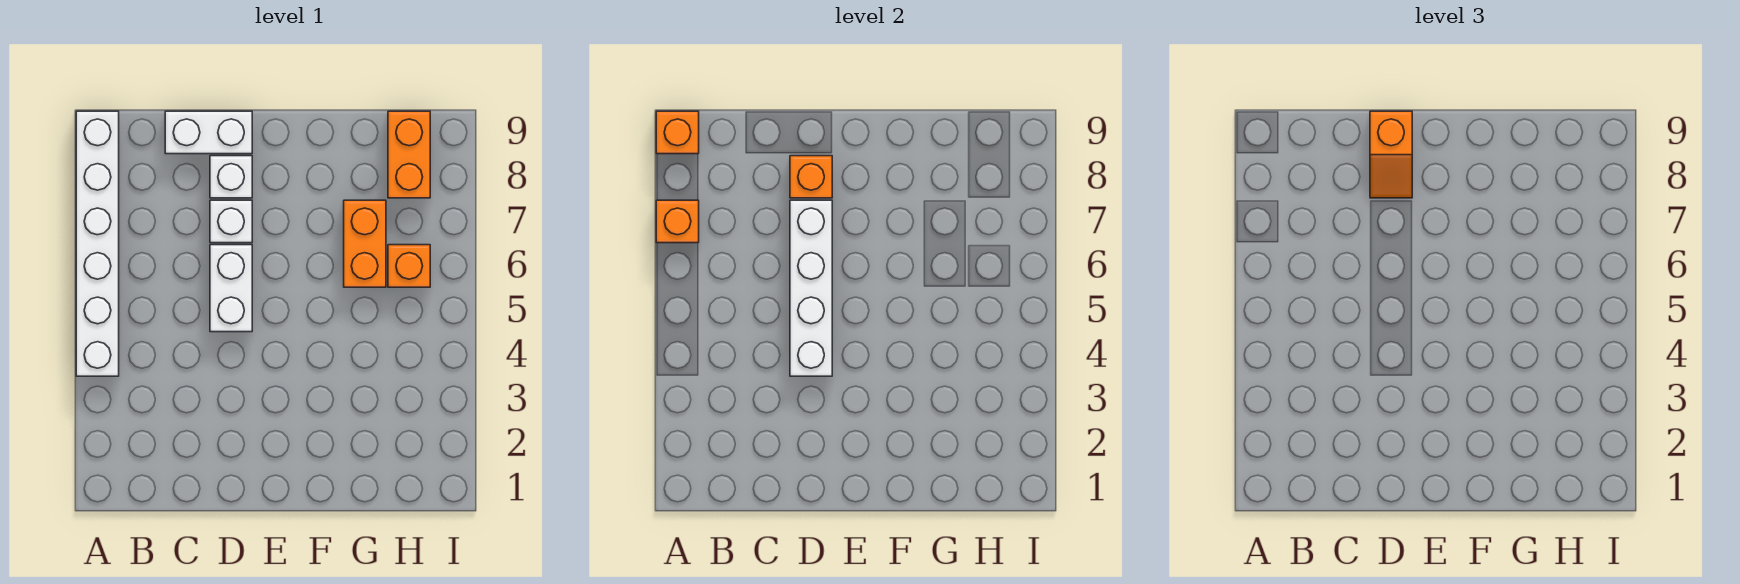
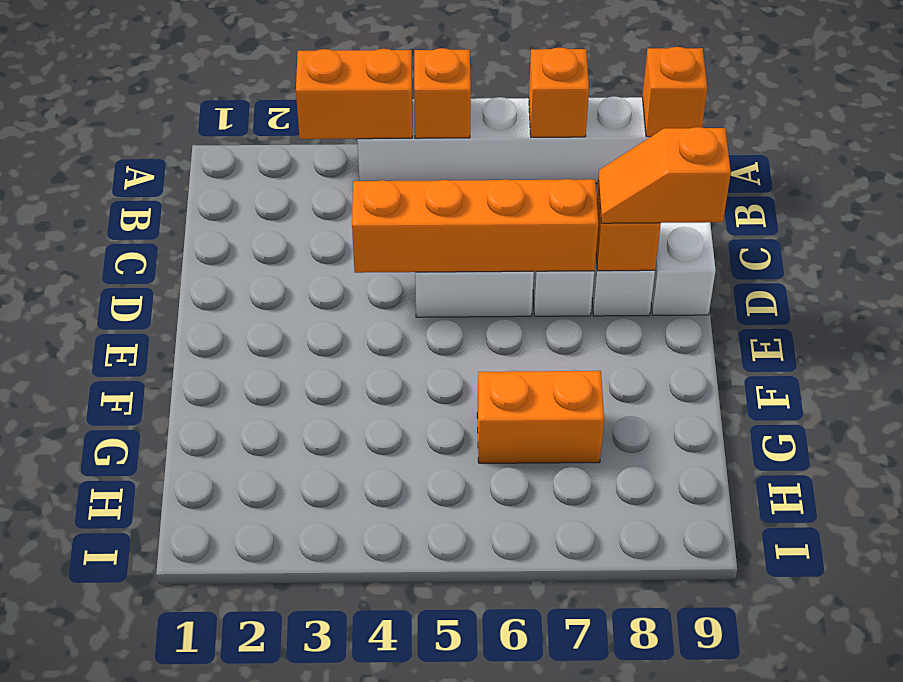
white 1x4 brick [790,200,832,376] -> orange 1x4 brick [352,179,598,273]
orange 1x1 brick [388,245,430,287] -> orange 1x1 brick moved to [414,48,471,138]
orange 1x2 brick [388,111,430,198] -> orange 1x2 brick moved to [296,49,412,139]

